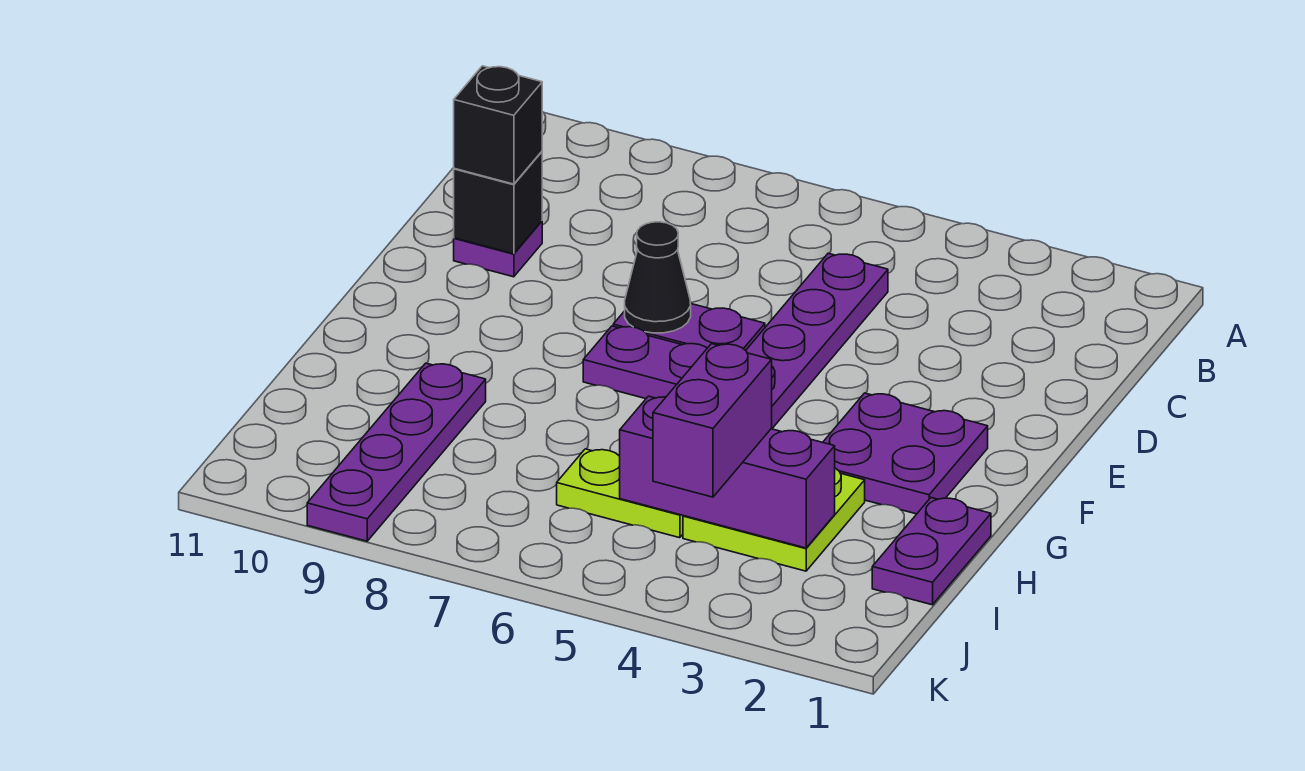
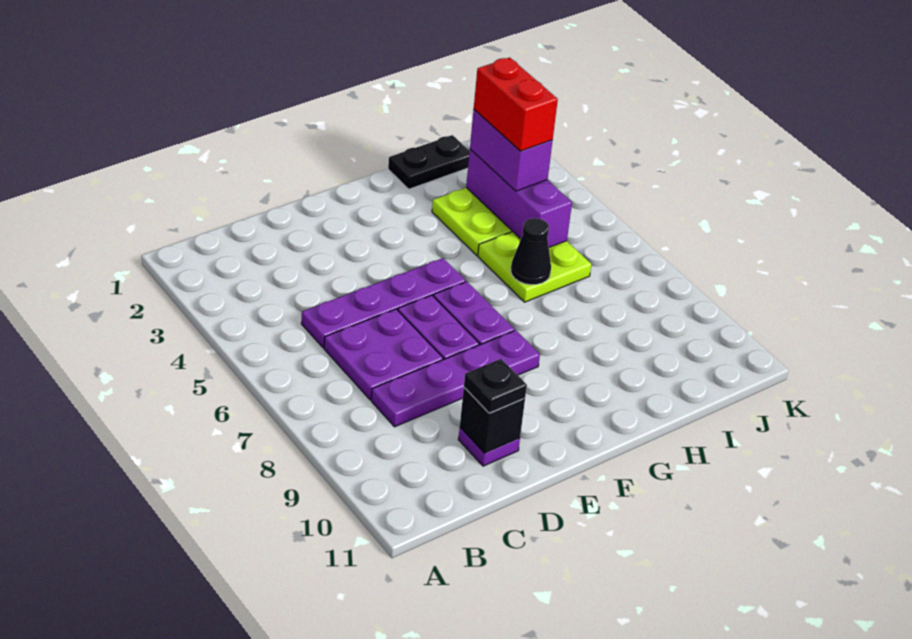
black 1x1 brick [454,66,542,184] -> black 1x1 plate [464,359,527,413]
black 1x1 cone [625,222,691,333] -> black 1x1 cone moved to [511,218,551,285]
purple 2x2 plate [823,393,988,514] -> purple 2x2 plate moved to [324,309,443,400]
purple 1x2 plate [872,498,991,605] -> black 1x2 plate [388,135,470,189]
purple 1x4 plate [307,363,486,541] -> purple 1x4 plate moved to [371,330,540,427]
none -> red 1x2 brick [474,58,558,151]
purple 1x2 brick [653,344,772,497] -> purple 1x2 brick turned to [470,110,553,191]
lime 1x2 plate [557,449,683,538] -> lime 2x2 plate [478,232,591,302]

